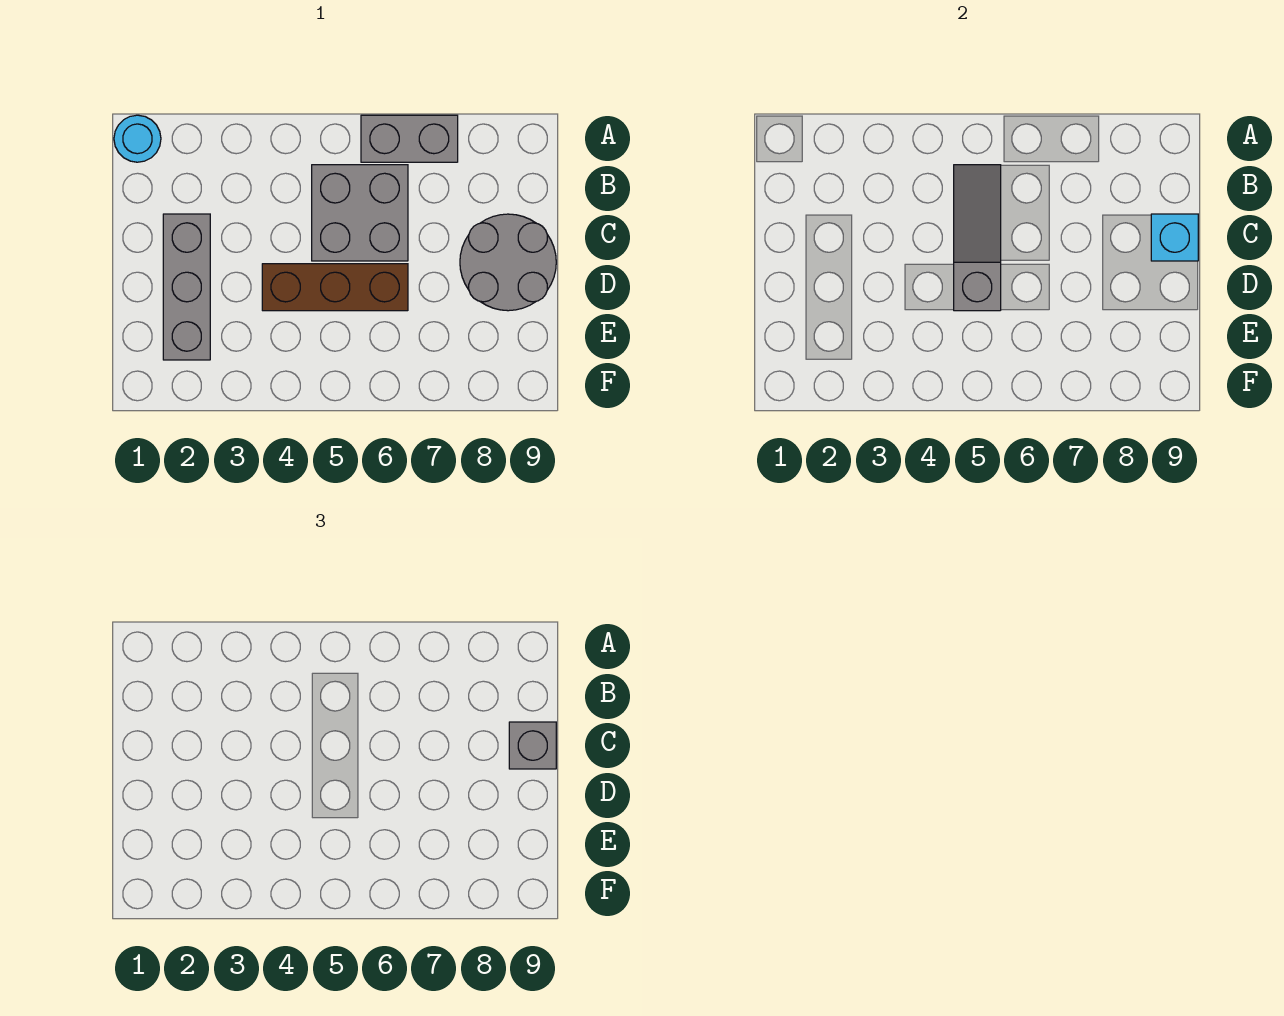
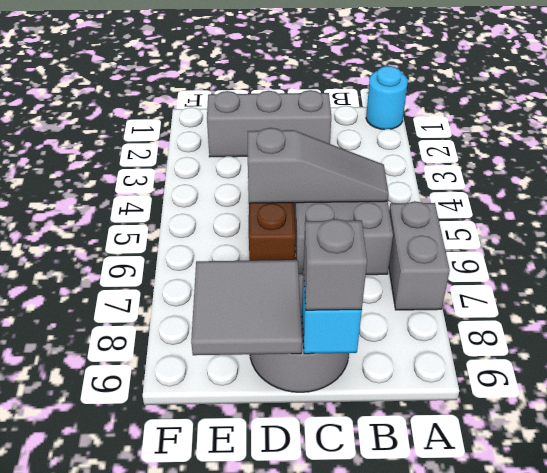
none -> grey 2x2 tile [191,260,302,355]

